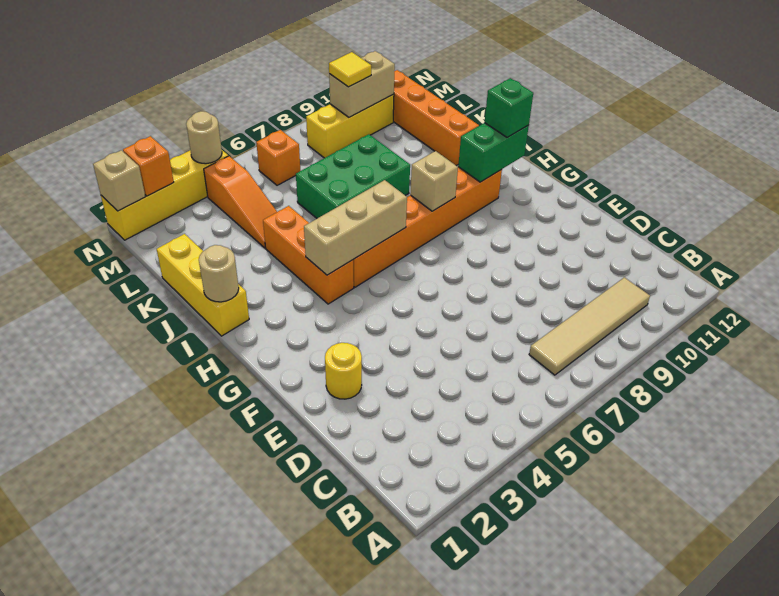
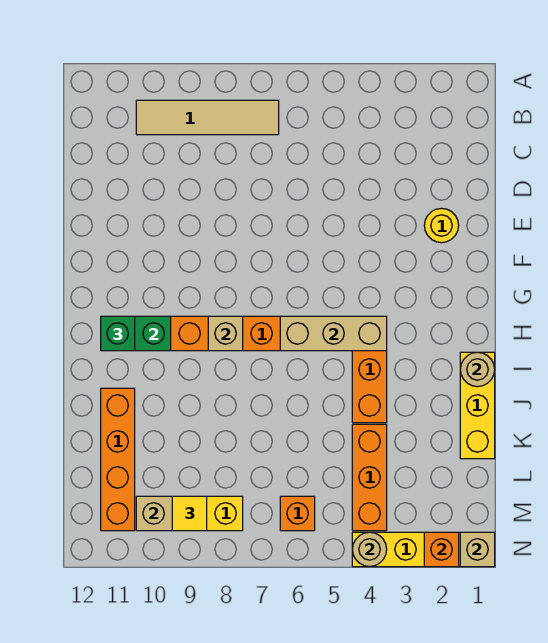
green 2x3 brick [296,134,410,218] -> none
orange 1x3 slope [204,156,277,248] -> orange 1x3 brick [352,424,387,531]

